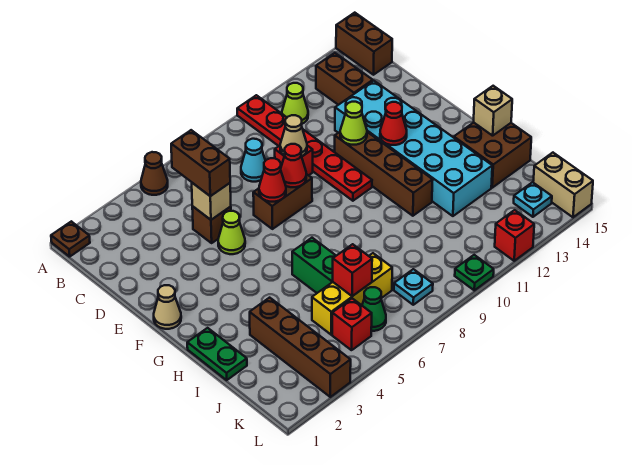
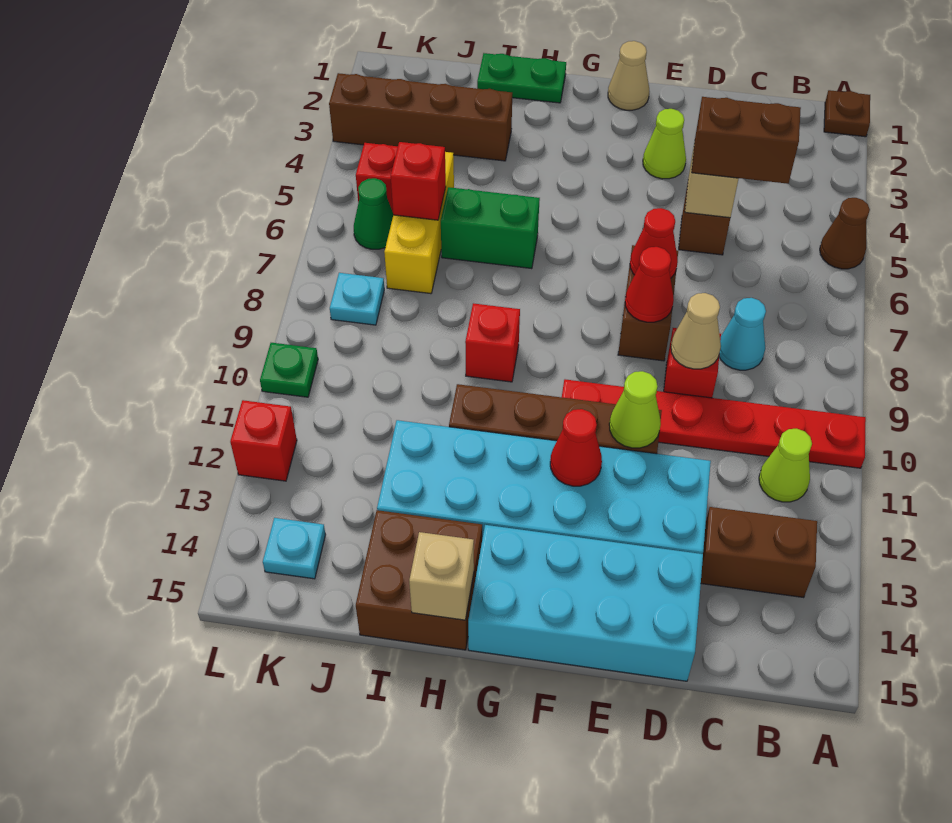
brown 1x2 brick [336,13,392,75] -> none
none -> cyan 2x4 brick [468,525,703,681]
lime 1x1 cone [218,211,245,254] -> lime 1x1 cone moved to [643,109,686,179]
none -> red 1x1 brick [465,303,520,382]
tan 1x2 brick [533,153,593,217] -> none

